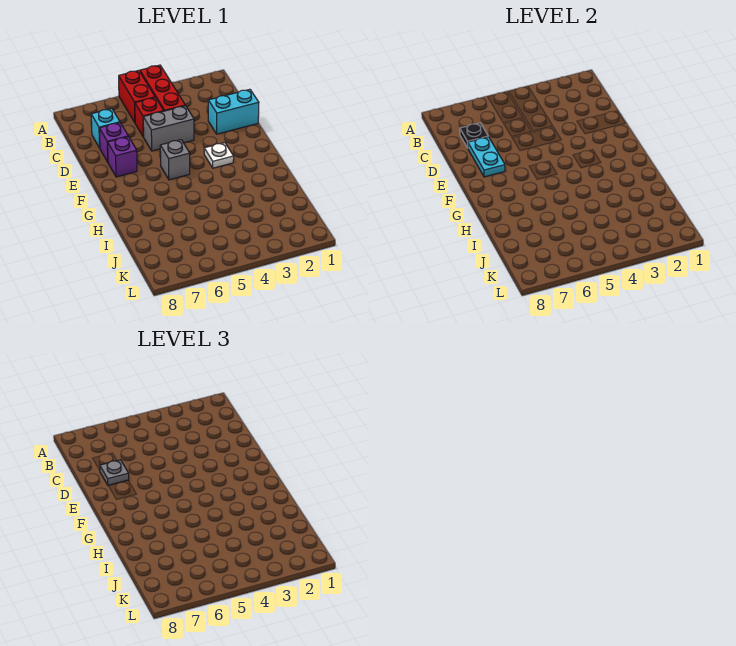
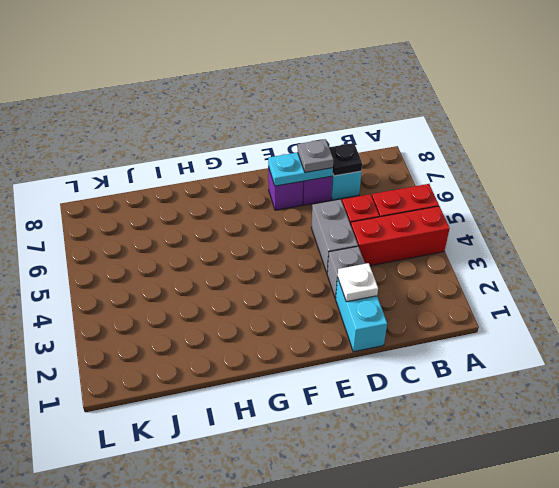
white 1x1 plate [204,143,234,168] -> white 1x1 plate moved to [338,263,378,302]
grey 1x1 brick [160,140,190,180] -> grey 1x1 brick moved to [327,246,365,298]

